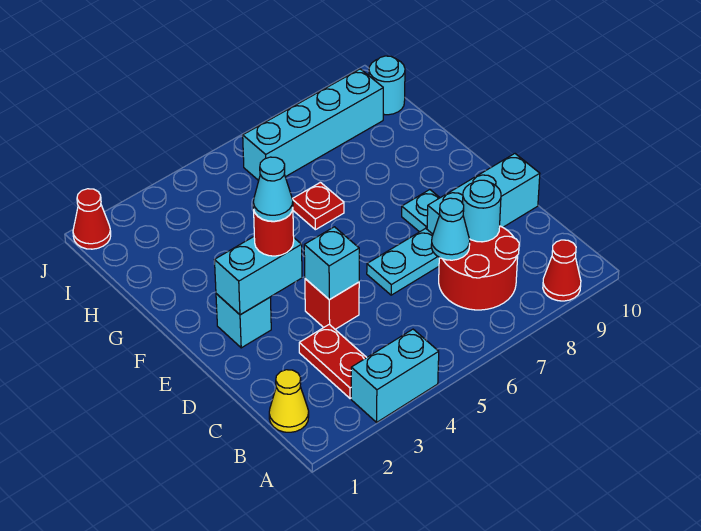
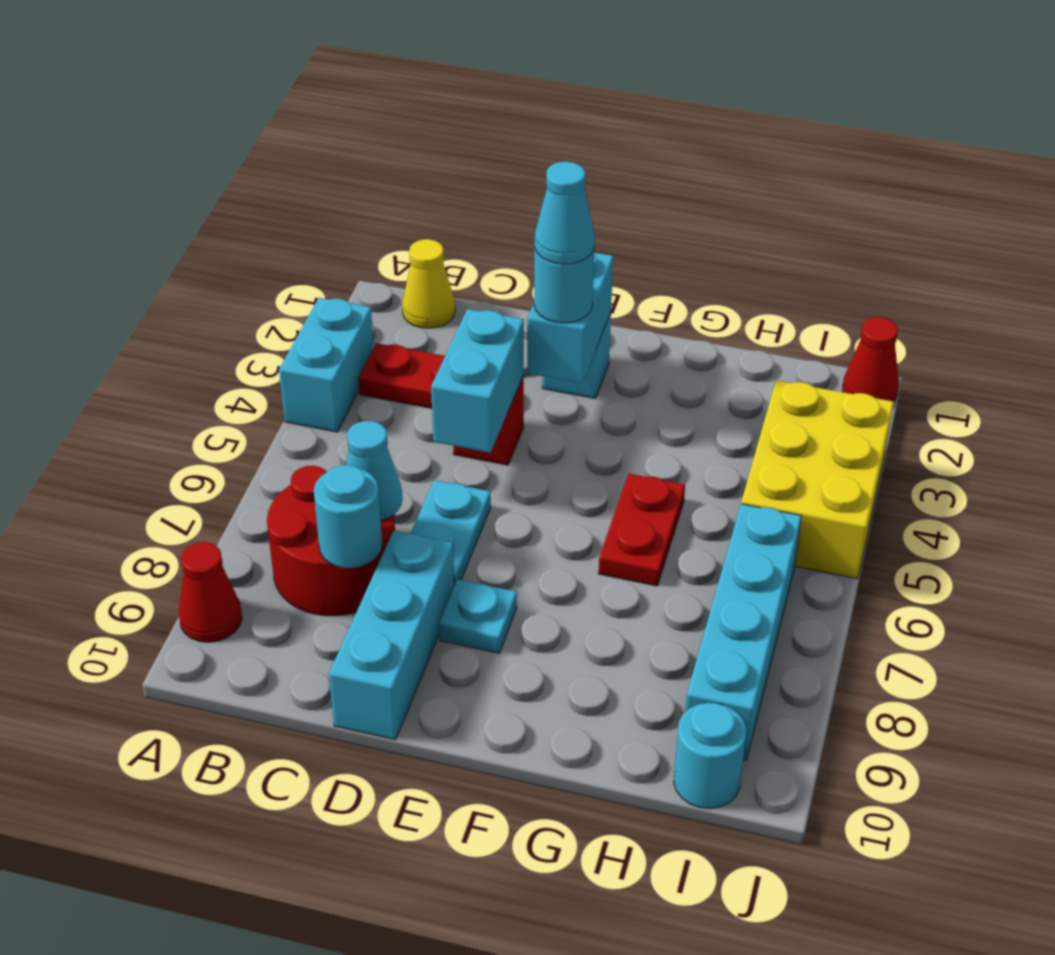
cyan 1x1 brick [304,227,359,300] -> cyan 1x2 brick [431,309,524,453]
red 1x1 round brick [254,209,294,256] -> cyan 1x1 round brick [534,247,594,323]
red 1x1 plate [293,182,344,230] -> red 1x2 plate [599,474,685,586]
none -> yellow 2x3 brick [741,380,894,578]

